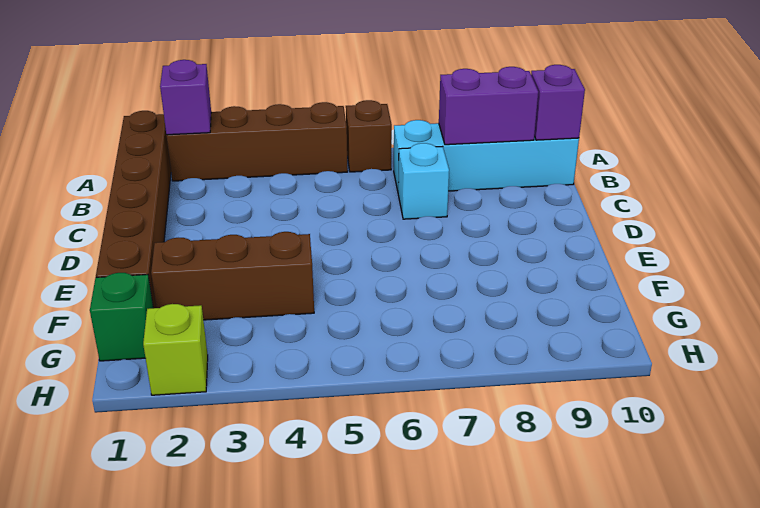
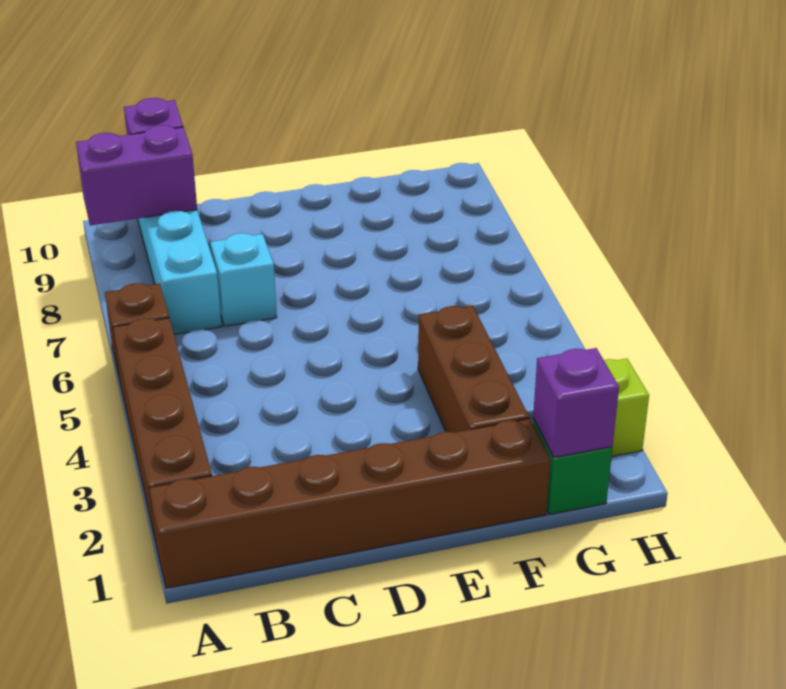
purple 1x1 brick [160,60,211,135] -> purple 1x1 brick moved to [533,348,619,457]
purple 1x2 brick [439,67,538,145] -> purple 1x2 brick turned to [76,125,197,225]

